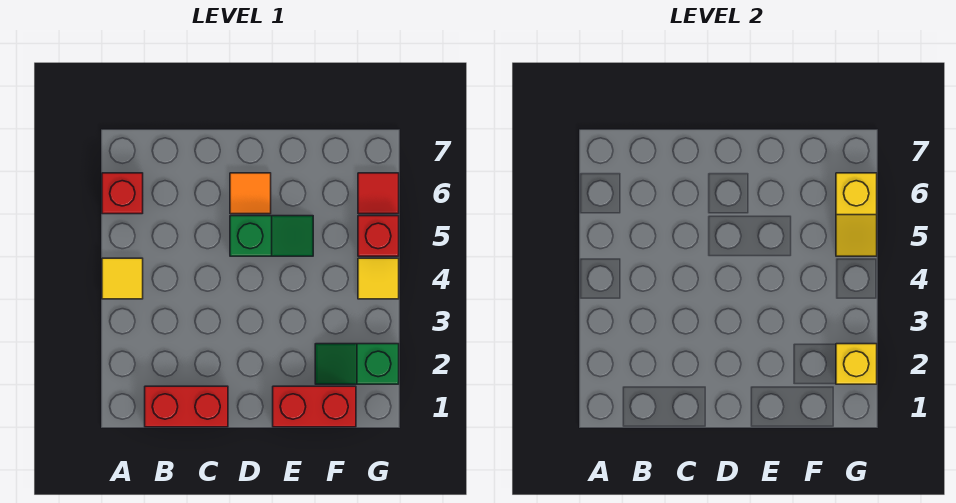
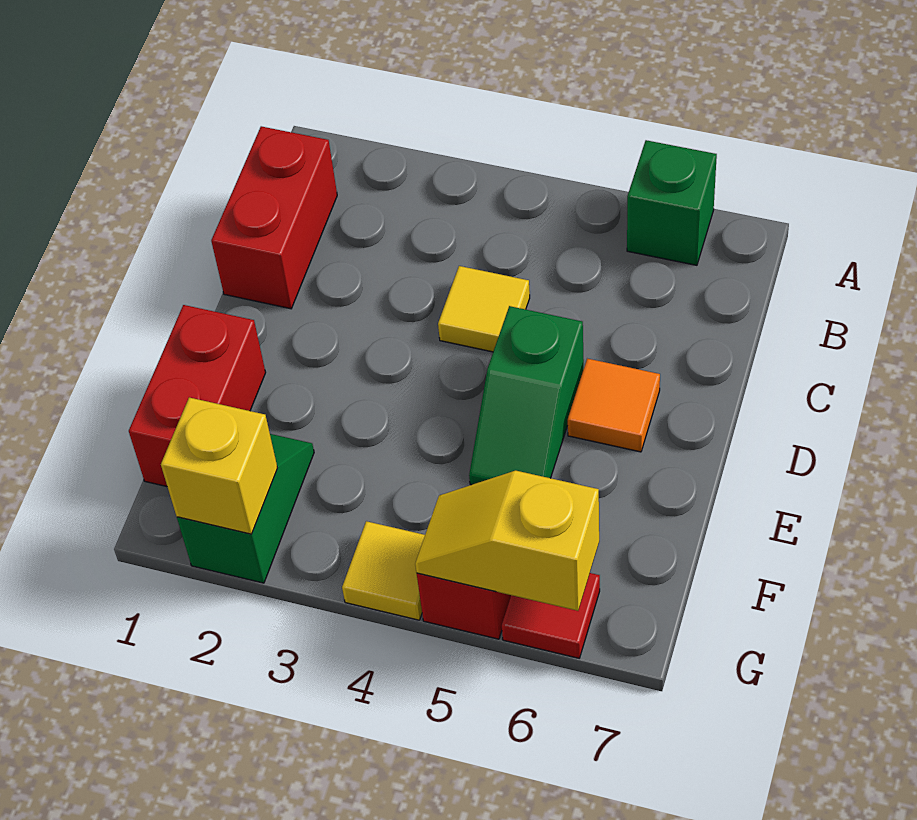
yellow 1x1 tile [102,258,143,299] -> yellow 1x1 tile moved to [438,266,530,352]
red 1x1 brick [102,173,143,214] -> green 1x1 brick [627,140,717,265]

